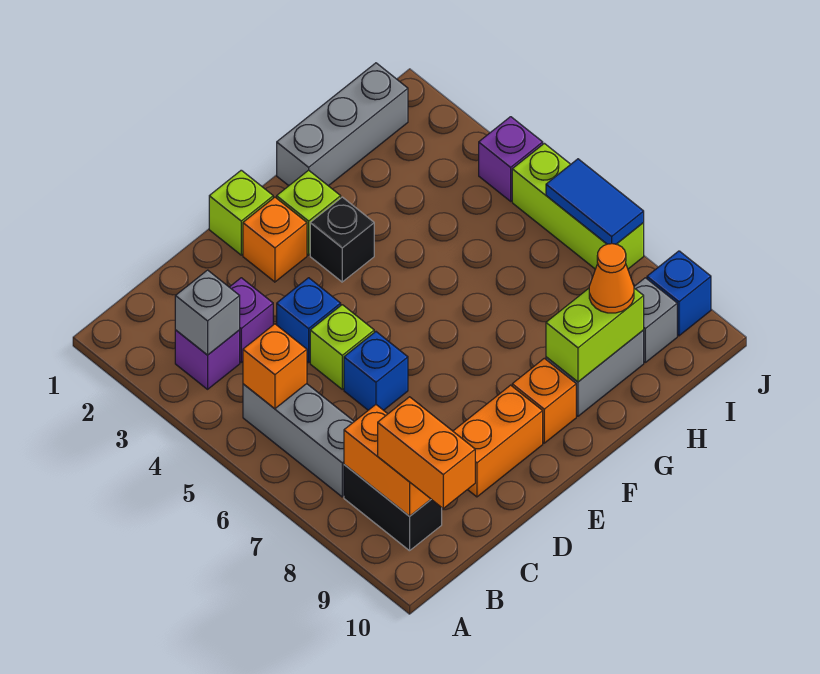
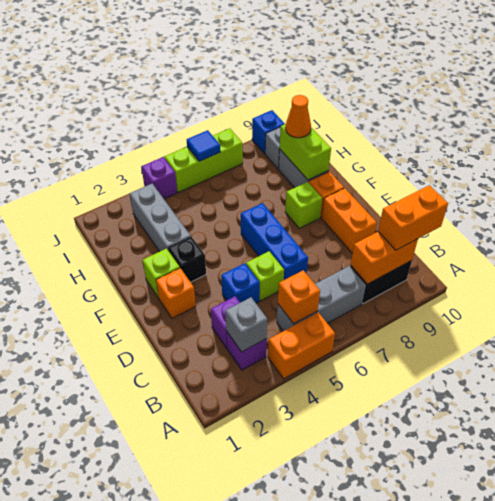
none -> orange 1x2 brick [268,312,335,379]
blue 1x1 brick [344,332,408,410] -> blue 1x3 brick [241,203,308,280]
lime 1x1 brick [209,170,273,255] -> lime 1x1 brick moved to [285,182,322,228]
grey 1x3 brick [277,63,408,186] -> grey 1x3 brick moved to [130,184,191,252]
blue 1x2 tile [546,159,644,244] -> blue 1x1 tile [187,130,220,161]

